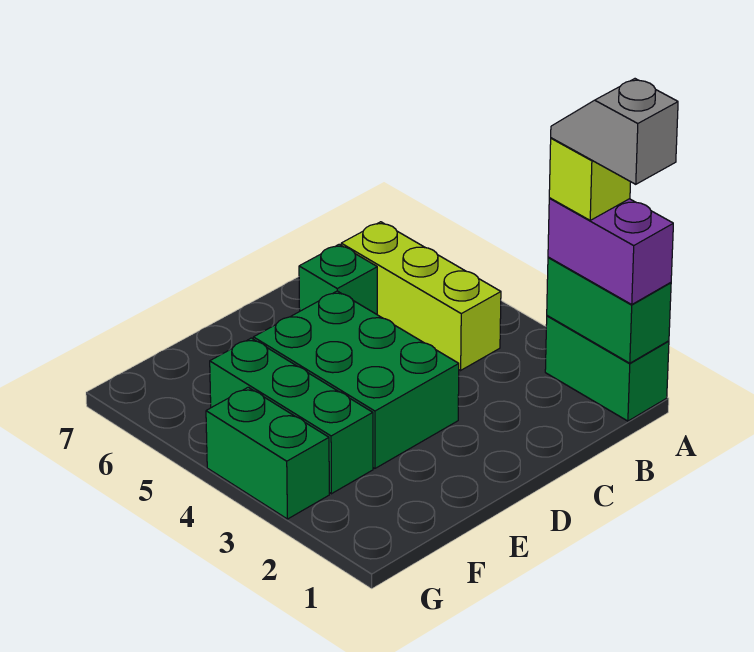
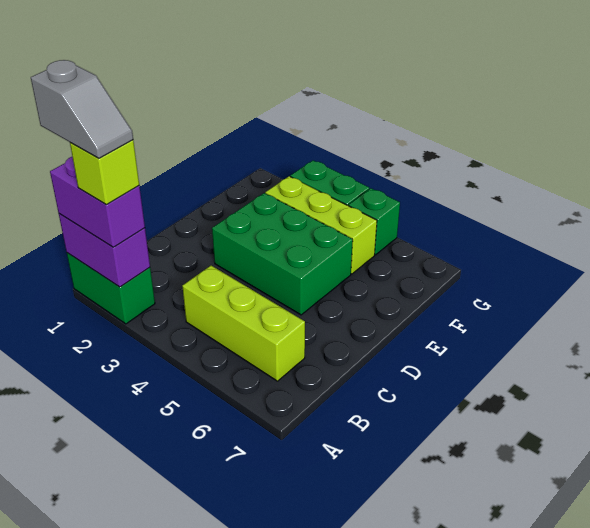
green 1x2 brick [547,257,671,363] -> purple 1x2 brick [59,214,150,287]
green 1x1 brick [299,244,377,314] -> green 1x1 brick moved to [349,188,400,255]
green 1x3 brick [210,338,373,494] -> lime 1x3 brick [265,176,377,274]

